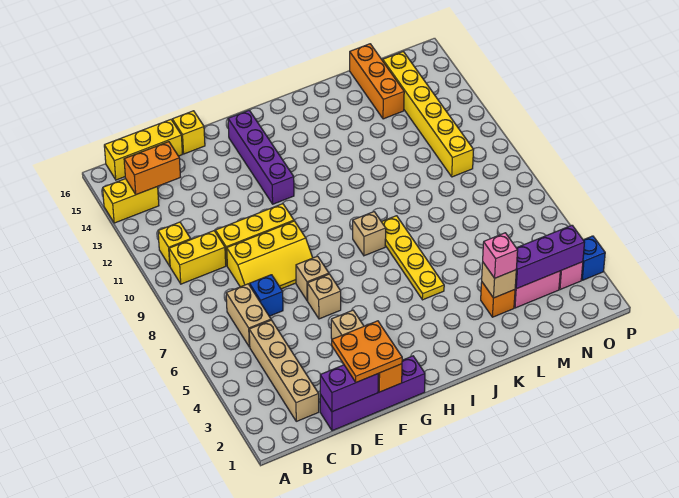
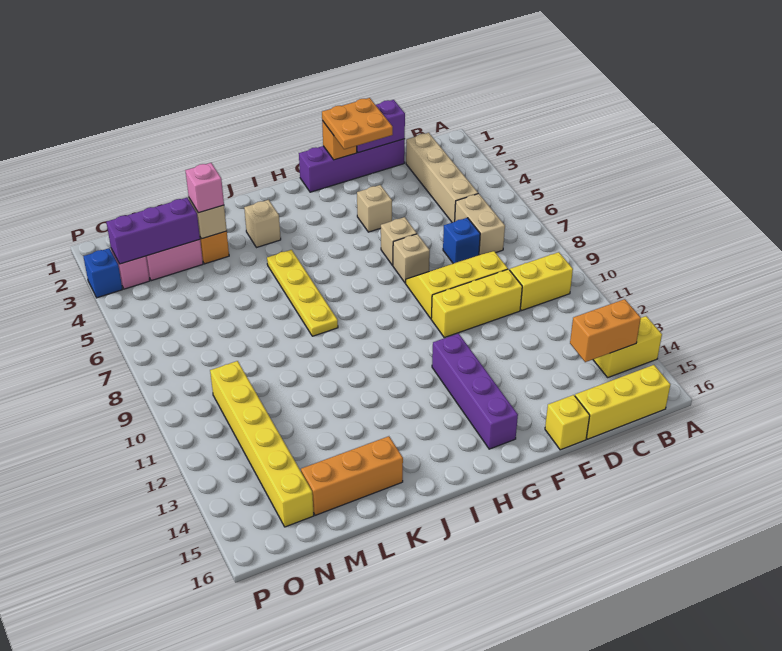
yellow 1x1 brick [158,222,191,266] -> none
tan 1x1 brick [353,212,386,256] -> tan 1x1 brick moved to [244,200,281,248]
orange 1x3 brick [350,44,404,119] -> orange 1x3 brick turned to [301,436,403,515]

